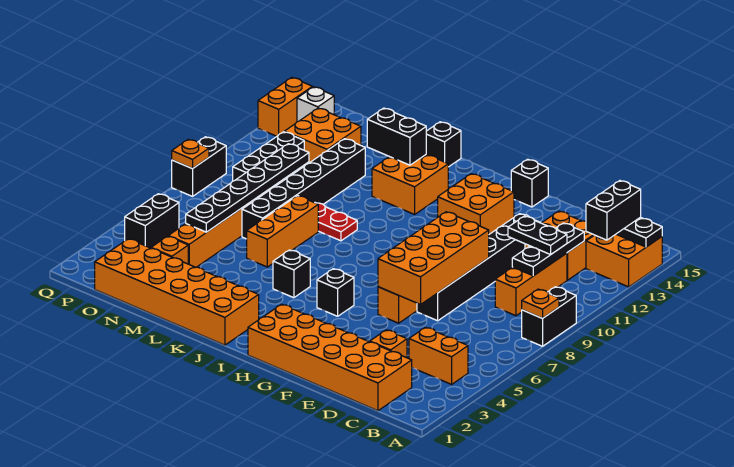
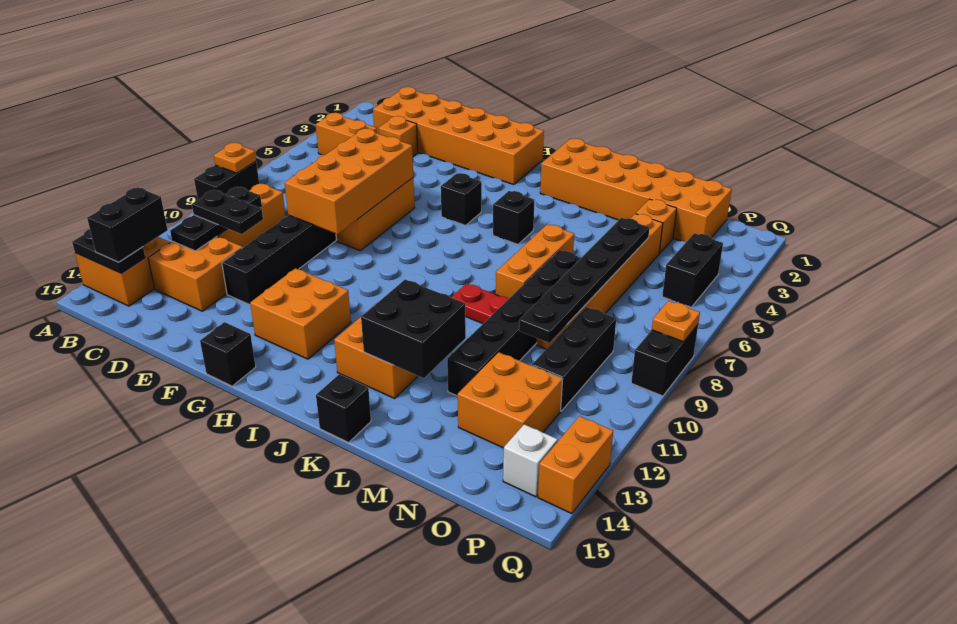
black 1x2 brick [367,108,426,165] -> black 2x2 brick [361,280,466,378]

